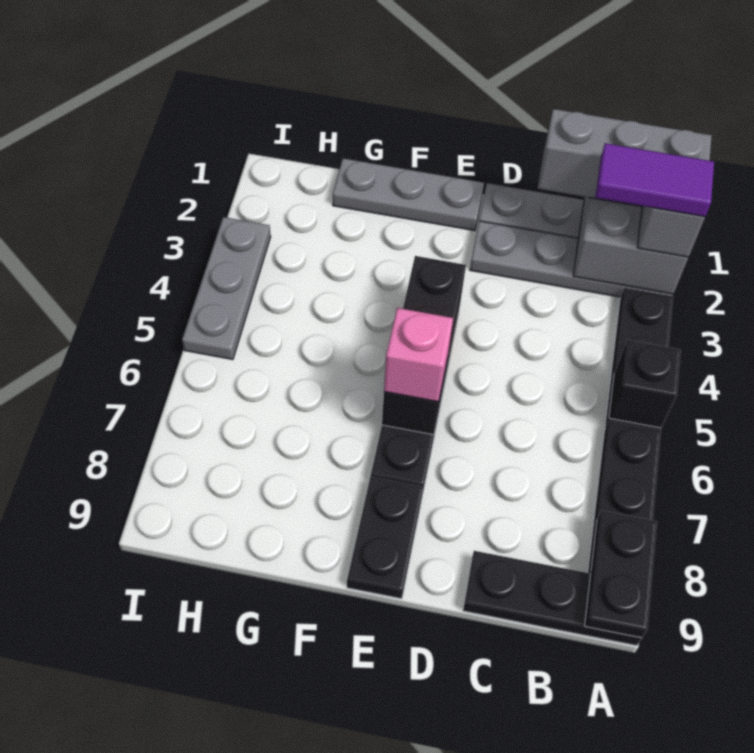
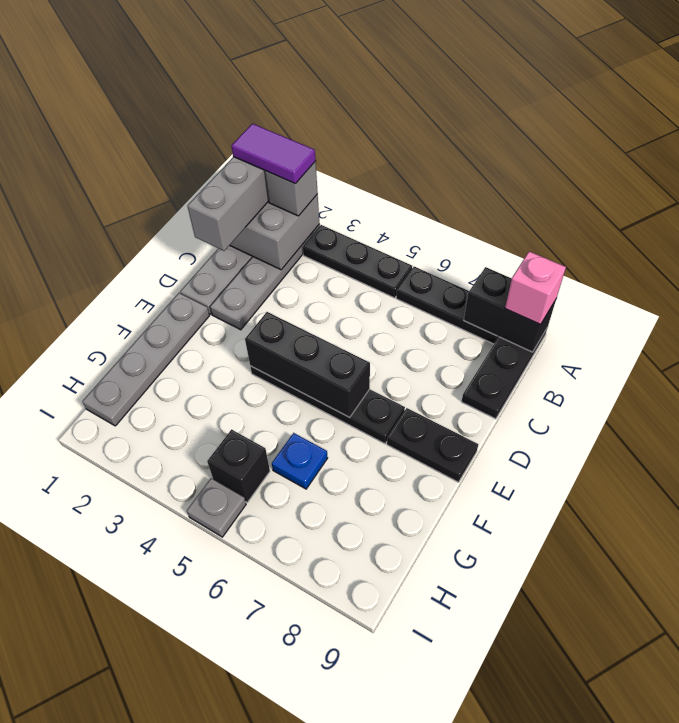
purple 1x2 tile [595,143,714,217] -> purple 1x2 tile turned to [232,124,316,184]
black 1x1 brick [609,340,681,428] -> black 1x1 brick moved to [207,430,270,502]
black 1x2 plate [585,511,657,638] -> black 1x2 brick [464,267,556,352]
grey 1x3 plate [333,158,484,231] -> grey 1x4 plate [82,293,209,426]
pink 1x1 brick [384,308,453,402] -> pink 1x1 brick moved to [505,251,566,325]
none -> blue 1x1 plate [272,433,328,489]
grey 1x3 plate [182,217,271,360] -> grey 1x1 plate [187,478,246,537]

